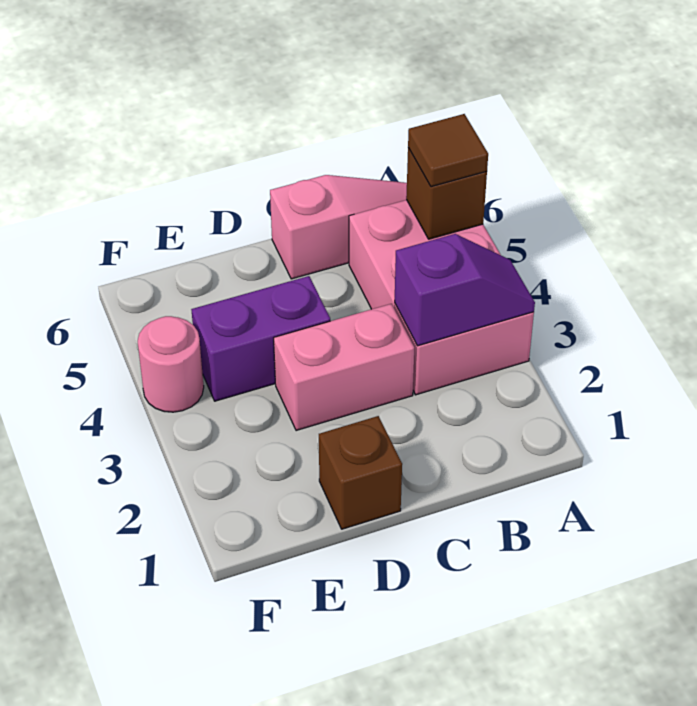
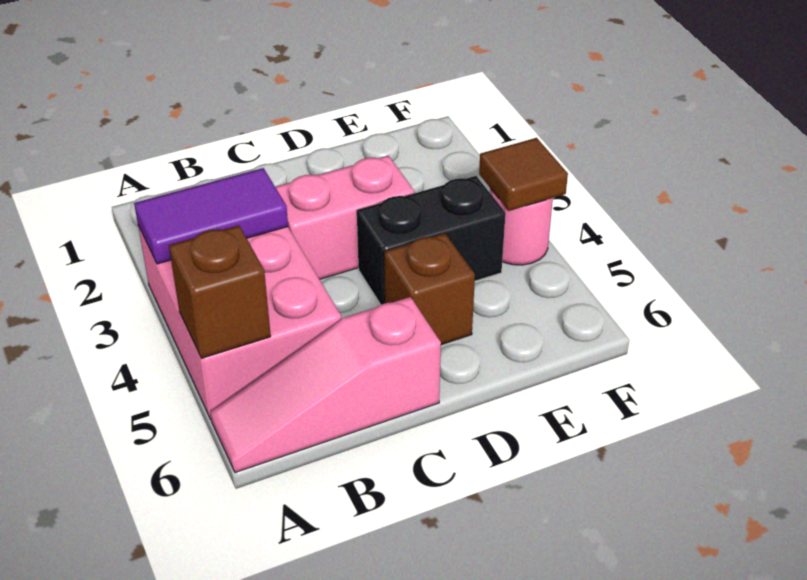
purple 1x2 slope [395,234,535,346] -> purple 1x2 tile [134,168,288,264]
brown 1x1 tile [408,114,488,187] -> brown 1x1 tile moved to [479,138,568,211]
brown 1x1 brick [319,416,402,529] -> brown 1x1 brick moved to [384,233,475,345]
purple 1x2 brick [191,276,330,401] -> black 1x2 brick [357,176,506,305]

